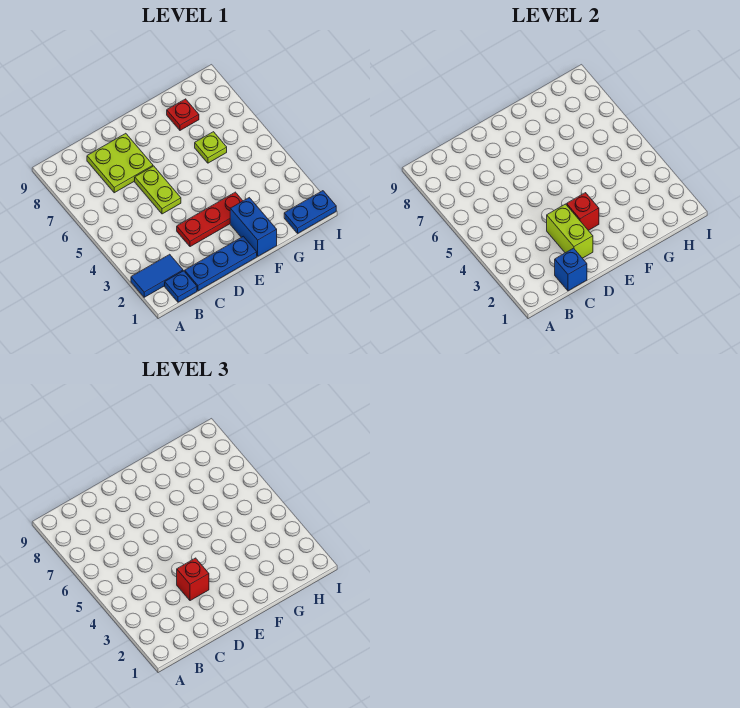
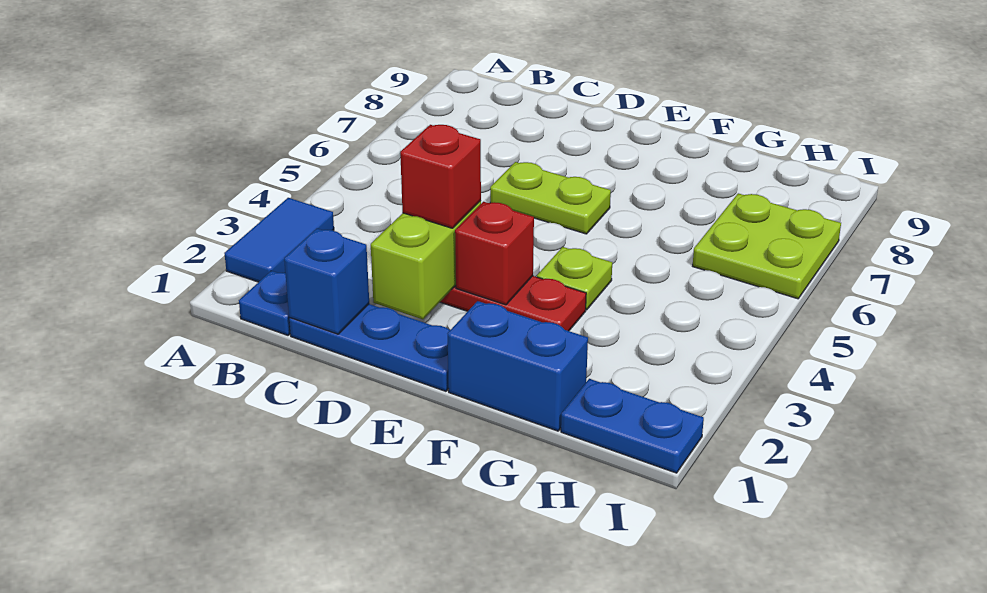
blue 1x2 tile [131,254,183,297] -> blue 1x2 tile turned to [224,198,334,282]
lime 2x2 plate [87,133,153,193] -> lime 2x2 plate moved to [693,193,841,299]
lime 1x2 plate [135,166,181,214] -> lime 1x2 plate turned to [490,162,611,234]
blue 1x2 brick [230,198,277,256] -> blue 1x2 brick turned to [447,301,588,431]
lime 1x1 plate [195,132,227,163] -> lime 1x1 plate moved to [537,247,612,310]
red 1x1 plate [167,99,199,130] -> none

